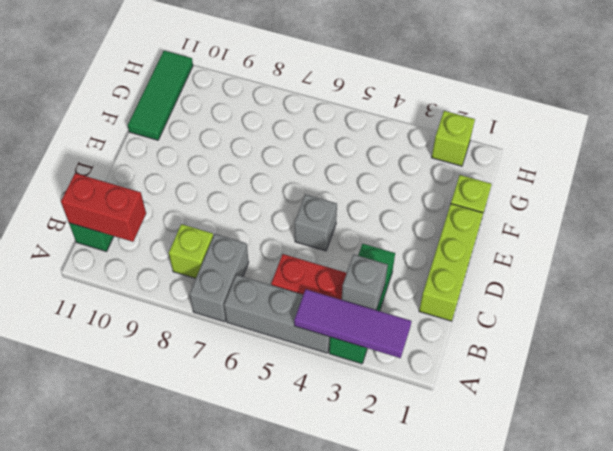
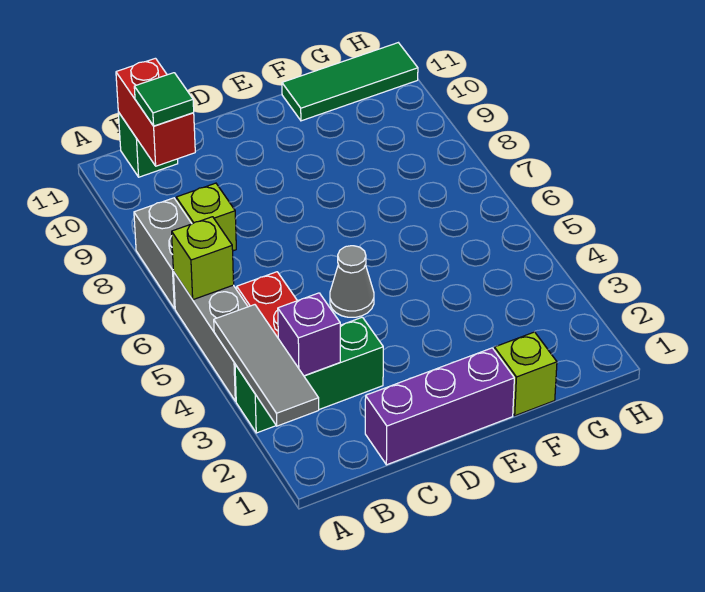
purple 1x3 tile [294,289,411,358] -> grey 1x3 tile [214,305,319,426]
grey 1x2 brick [189,234,249,322] -> grey 1x2 brick turned to [134,198,192,309]
grey 1x1 brick [342,254,388,310] -> purple 1x1 brick [278,293,340,376]
none -> green 1x1 tile [134,73,194,126]
lime 1x3 brick [419,204,483,321] -> purple 1x3 brick [365,348,514,465]
grey 1x1 brick [295,194,337,251] -> grey 1x1 cone [330,246,374,317]
lime 1x1 brick [432,111,475,166] -> lime 1x1 brick moved to [172,217,234,300]

